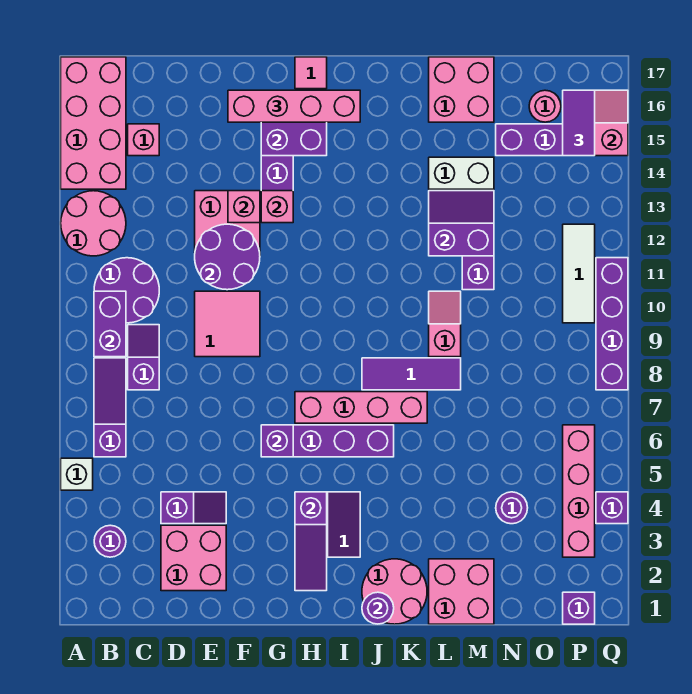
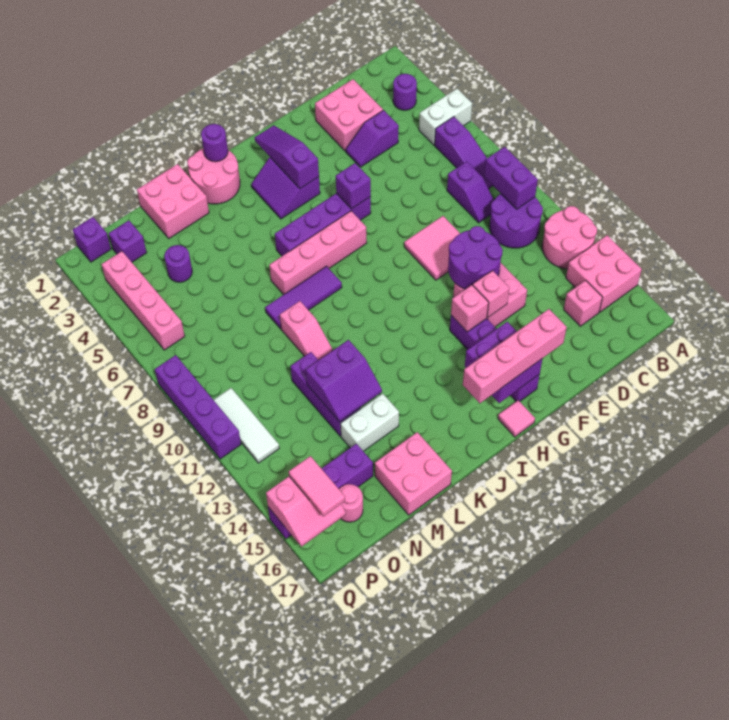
white 1x1 brick [61,458,93,490] -> white 1x2 brick [419,89,472,145]
pink 2x4 brick [61,57,126,189] -> pink 2x2 brick [566,235,642,312]
purple 1x2 tile [563,90,595,156] -> pink 1x2 tile [289,456,345,516]
purple 1x1 brick [596,492,628,524] -> purple 1x1 brick moved to [109,220,147,262]

